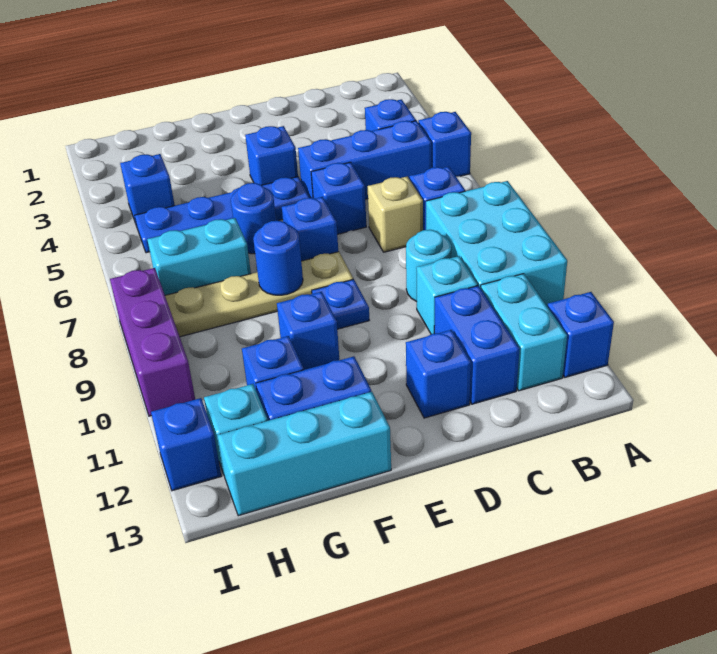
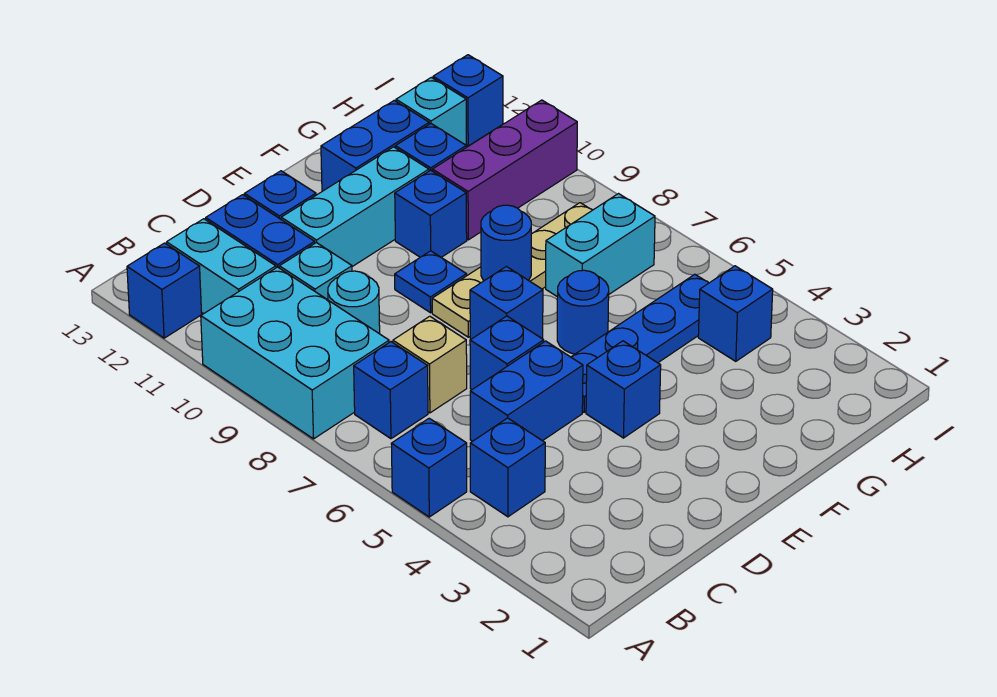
blue 1x3 brick [298,121,431,199] -> blue 1x2 brick [470,341,583,441]
cyan 1x3 brick [217,392,391,516] -> cyan 1x3 brick moved to [281,147,429,267]
purple 1x3 brick [110,268,195,416] -> purple 1x3 brick turned to [432,100,577,240]

